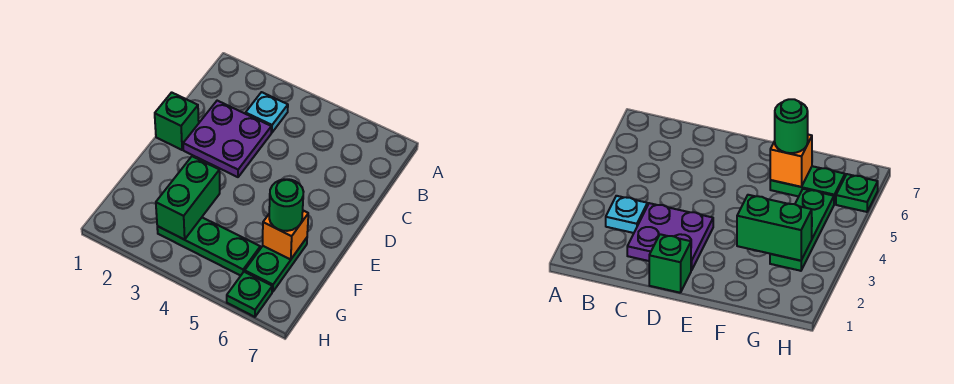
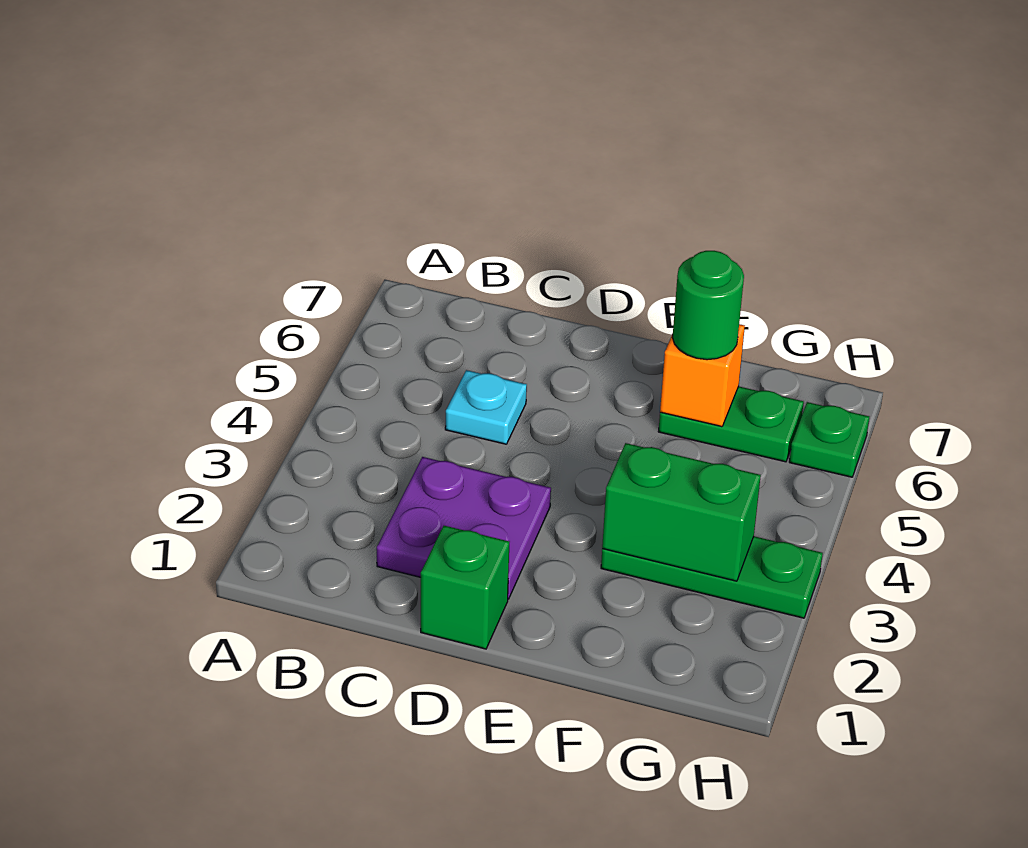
cyan 1x1 plate [246,92,288,133] -> cyan 1x1 plate moved to [445,370,527,444]
green 1x3 plate [157,218,260,276] -> green 1x3 plate turned to [601,536,823,618]

